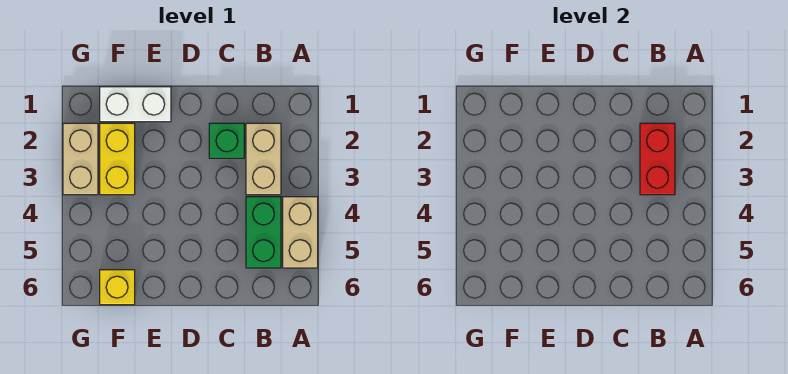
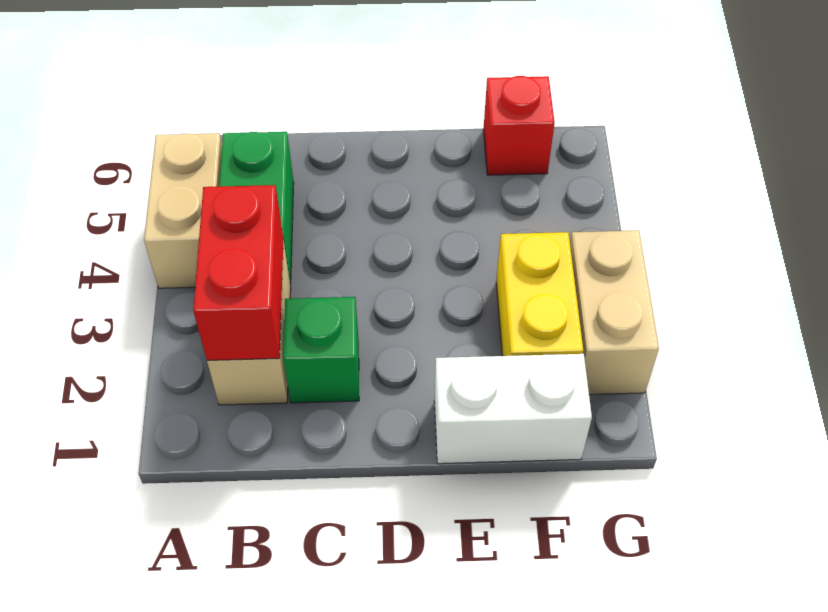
yellow 1x1 brick [100,270,135,305] -> red 1x1 brick [483,76,555,175]

